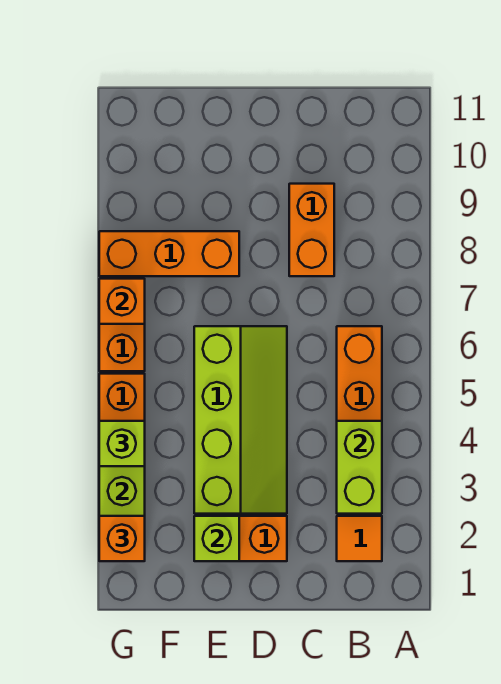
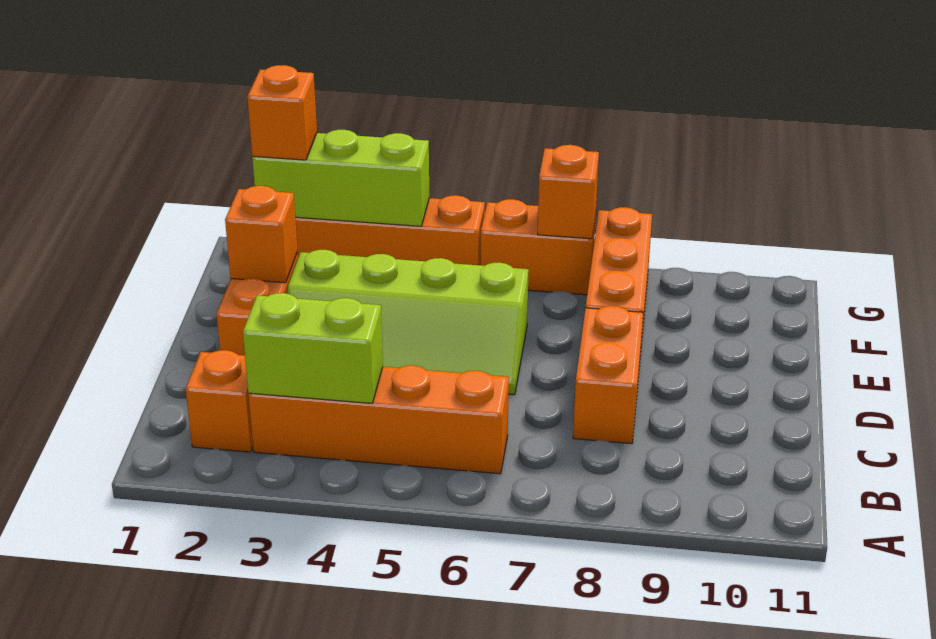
orange 1x1 tile [337,516,382,561] -> orange 1x1 brick [186,350,253,452]
orange 1x2 brick [289,184,334,276] -> orange 1x2 brick turned to [573,306,643,444]
lime 1x1 brick [194,516,239,561] -> orange 1x1 brick [225,186,298,283]
lime 1x1 brick [99,421,145,466] -> none

